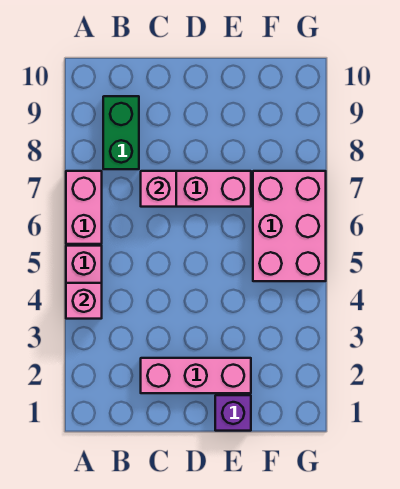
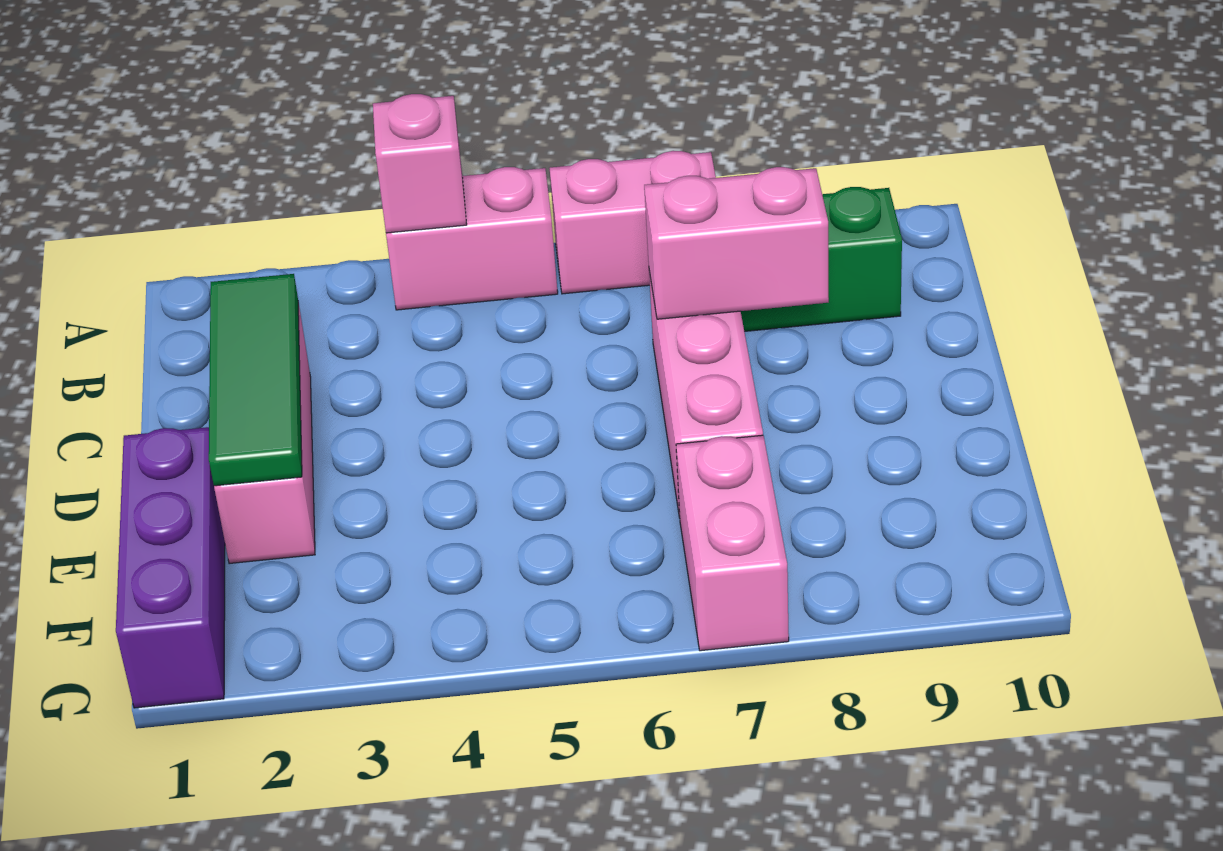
none -> green 1x3 tile [209,274,302,486]
pink 1x1 brick [141,171,176,207] -> pink 1x2 brick [644,167,829,319]
purple 1x1 brick [215,395,251,431] -> purple 1x3 brick [116,427,225,708]
pink 2x3 brick [253,171,326,281] -> pink 1x2 brick [676,435,789,651]

